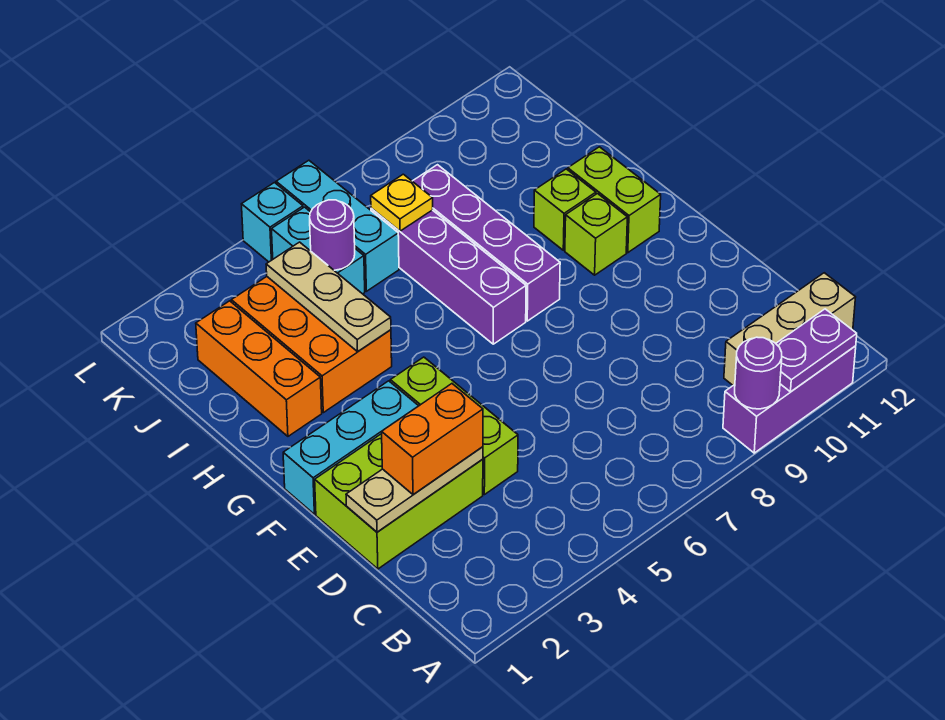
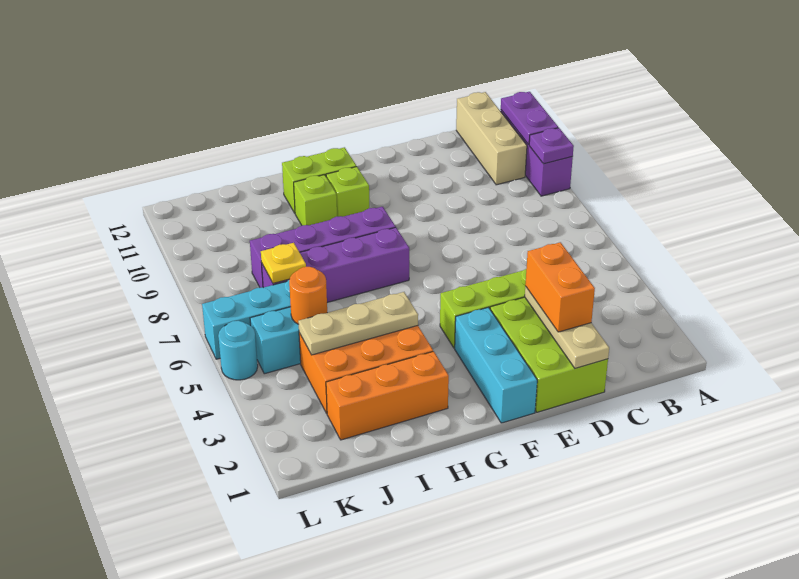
purple 1x1 round brick [735,337,782,409] -> purple 1x1 plate [529,128,574,164]
purple 1x1 round brick [310,200,355,270] -> orange 1x1 round brick [289,267,327,324]
cyan 1x1 brick [242,183,303,262] -> cyan 1x1 round brick [218,321,258,380]

